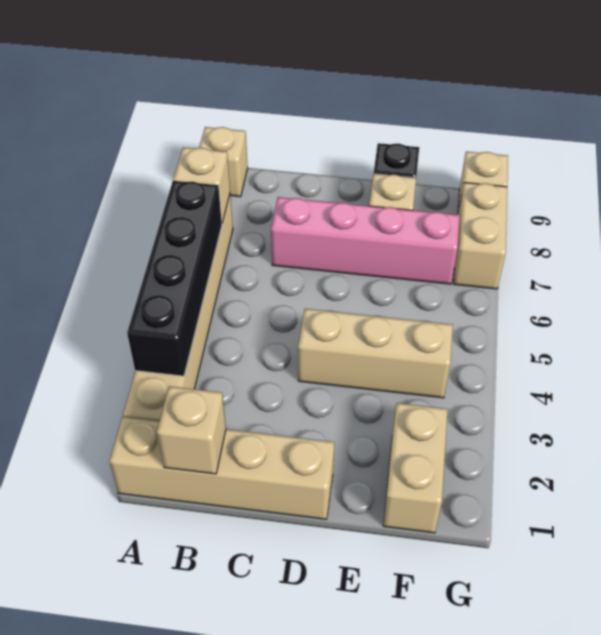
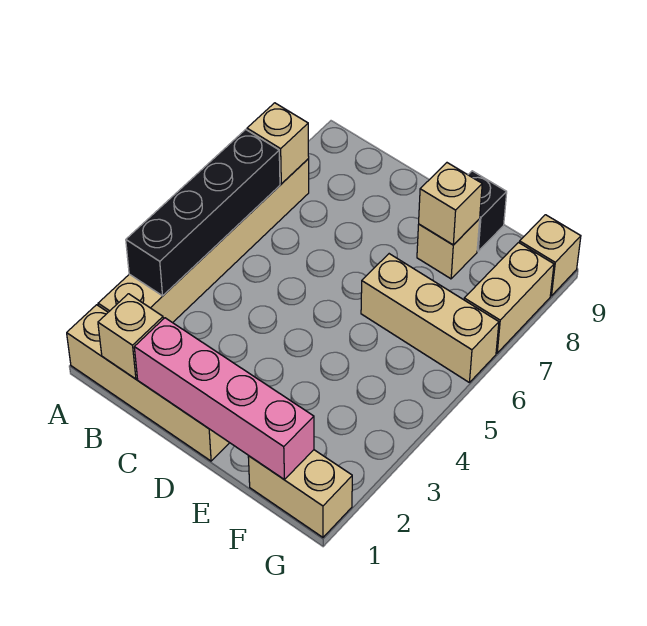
tan 1x1 brick [199,127,248,197] -> tan 1x1 brick moved to [419,163,482,245]
pink 1x4 brick [271,197,460,284] -> pink 1x4 brick moved to [134,318,314,480]
tan 1x3 brick [298,309,453,398] -> tan 1x3 brick moved to [361,254,499,382]
tan 1x2 brick [383,403,448,533] -> tan 1x2 brick turned to [248,450,352,537]

